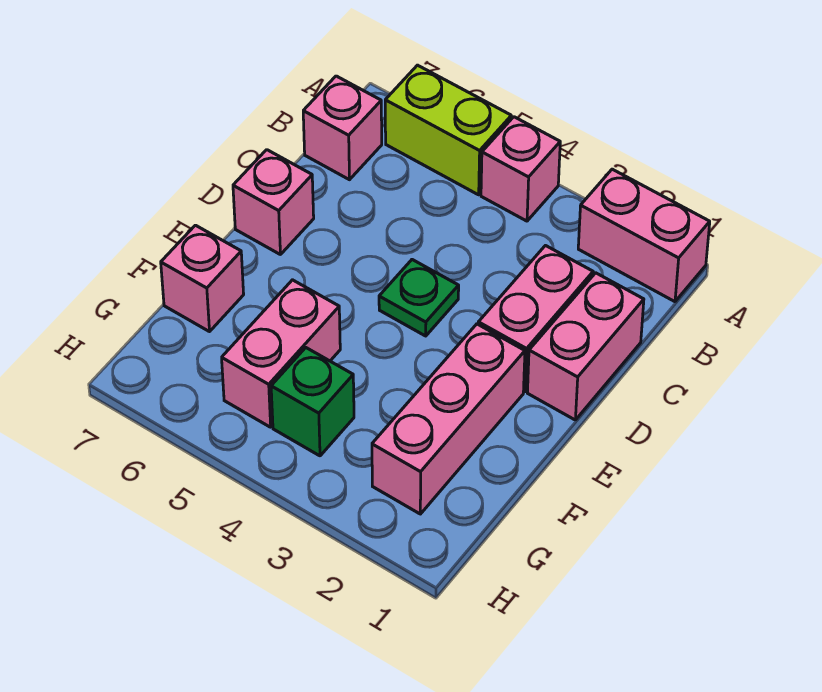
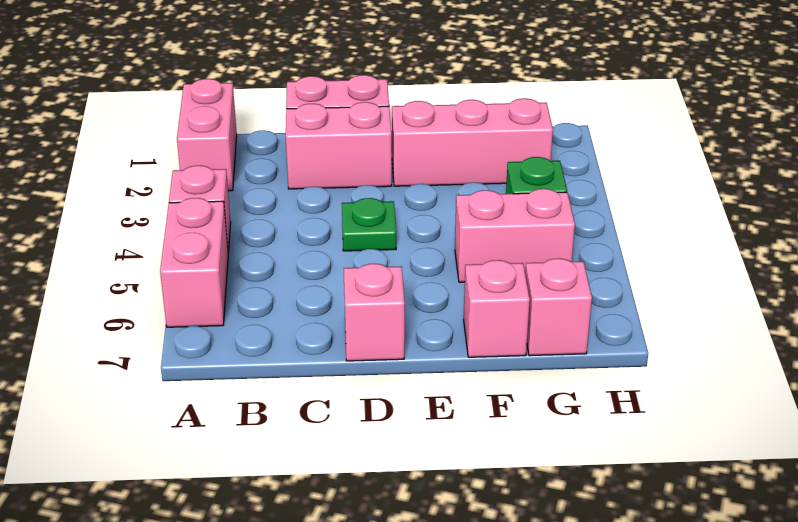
lime 1x2 brick [385,65,511,195] -> pink 1x2 brick [160,198,228,327]
pink 1x1 brick [303,76,382,180] -> pink 1x1 brick moved to [525,258,592,356]

